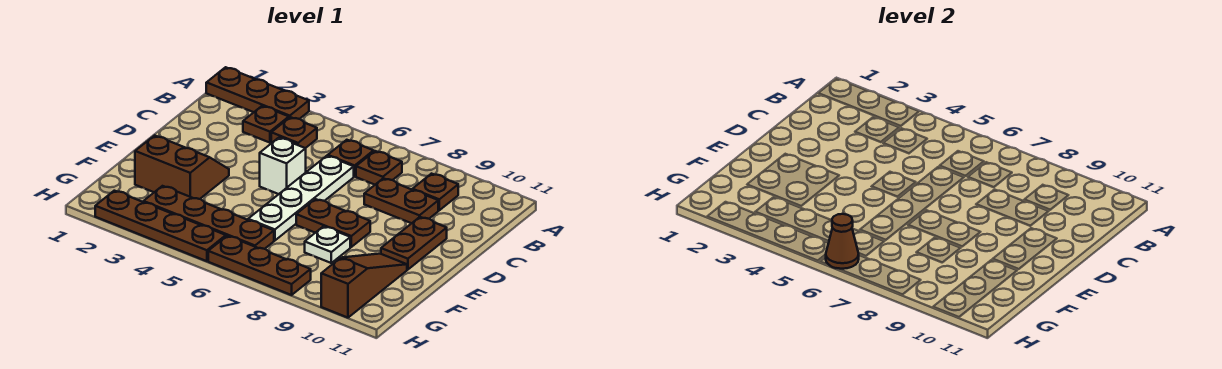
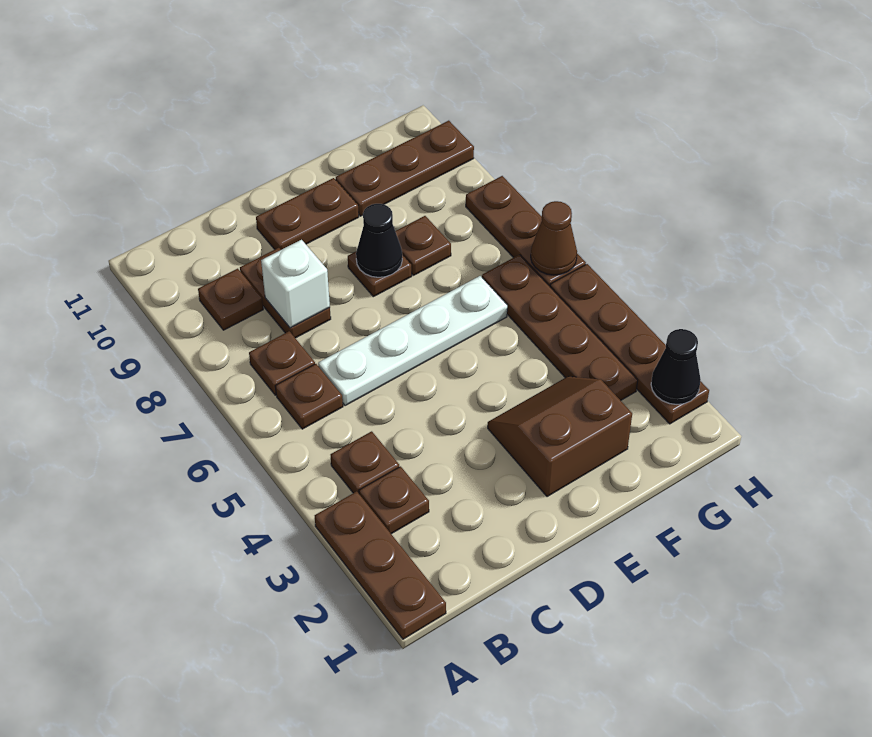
white 1x1 brick [260,138,306,194] -> white 1x1 brick moved to [261,240,330,328]
brown 2x2 slope [135,135,229,199] -> brown 2x2 slope turned to [488,376,632,497]
brown 1x2 plate [296,199,370,247] -> brown 1x1 plate [348,251,412,297]
none -> black 1x1 cone [356,204,402,277]
white 1x1 plate [305,226,350,263] -> brown 1x1 plate [395,216,451,275]
brown 1x3 slope [321,254,407,318] -> brown 1x3 plate [336,121,474,216]
none -> black 1x1 cone [651,329,701,404]

